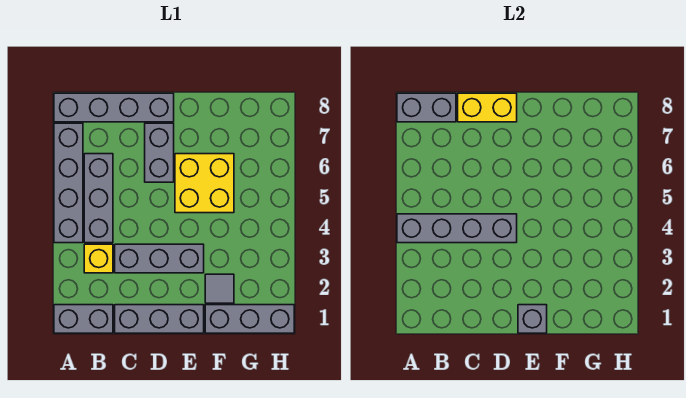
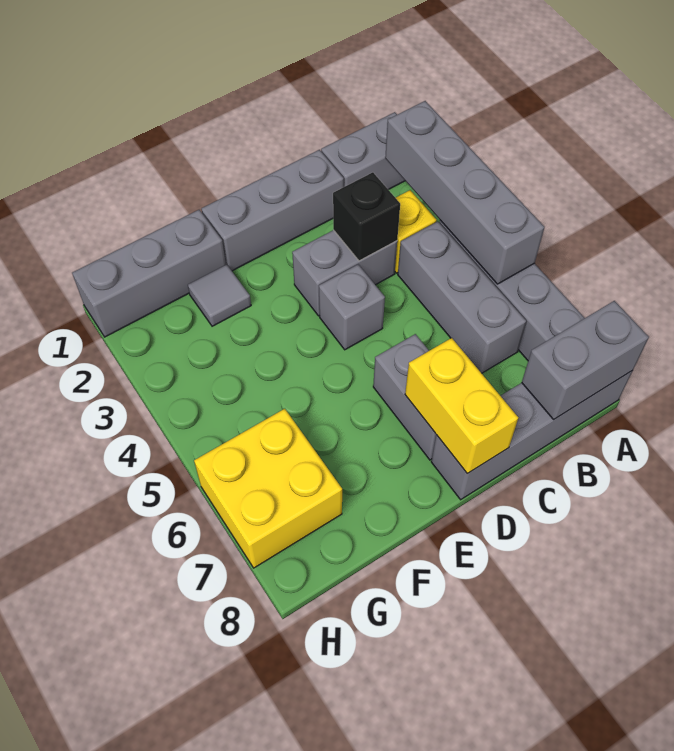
grey 1x4 brick [397,214,517,243] -> grey 1x4 brick turned to [385,101,544,284]
grey 1x3 brick [115,244,204,273] -> grey 1x2 brick [292,230,397,316]
none -> black 1x1 brick [333,172,400,261]
yellow 1x2 brick [458,93,517,122] -> yellow 1x2 brick turned to [405,338,518,474]
grey 1x1 brick [518,305,547,333] -> grey 1x1 brick moved to [319,264,385,350]
yellow 2x2 brick [175,154,234,213] -> yellow 2x2 brick moved to [194,409,342,568]

